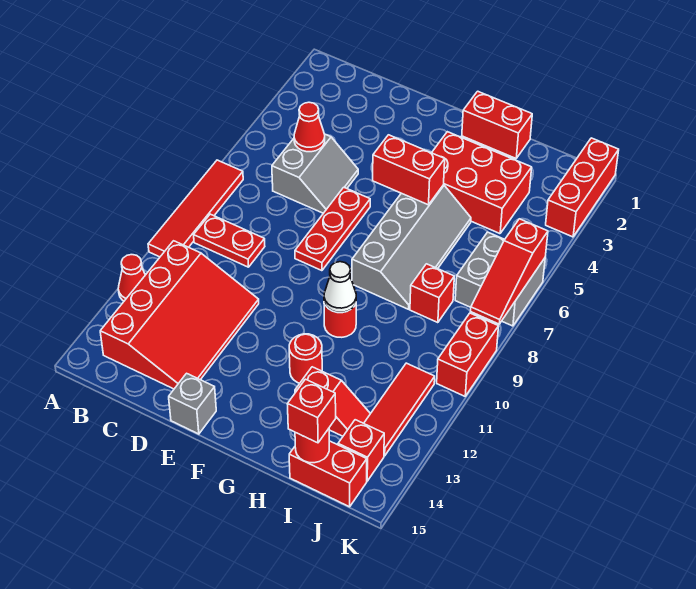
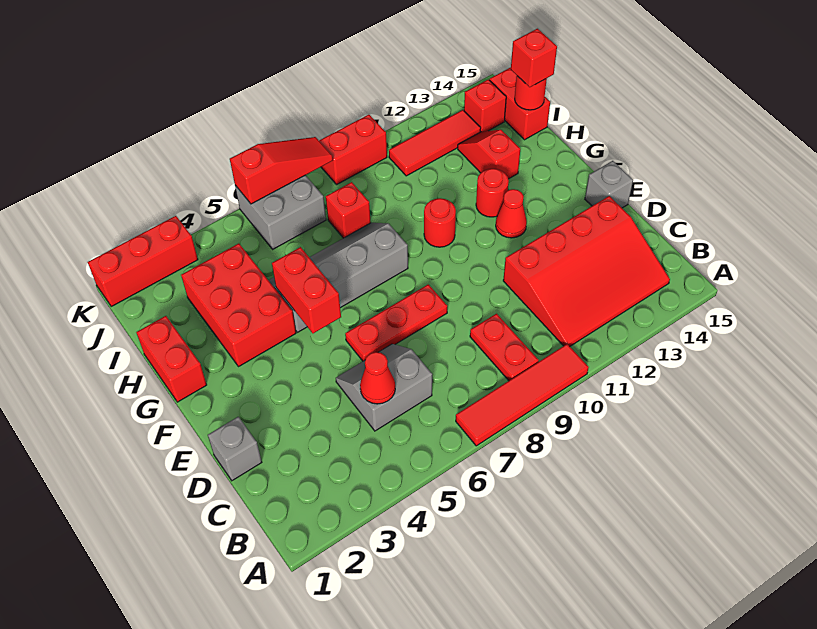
red 1x1 cone [118,255,145,301] -> red 1x1 cone moved to [496,189,527,238]
red 3x4 slope [100,241,259,389] -> red 3x4 slope turned to [503,196,670,346]
none -> grey 1x1 brick [208,417,262,481]
white 1x1 cone [324,262,356,312] -> none

